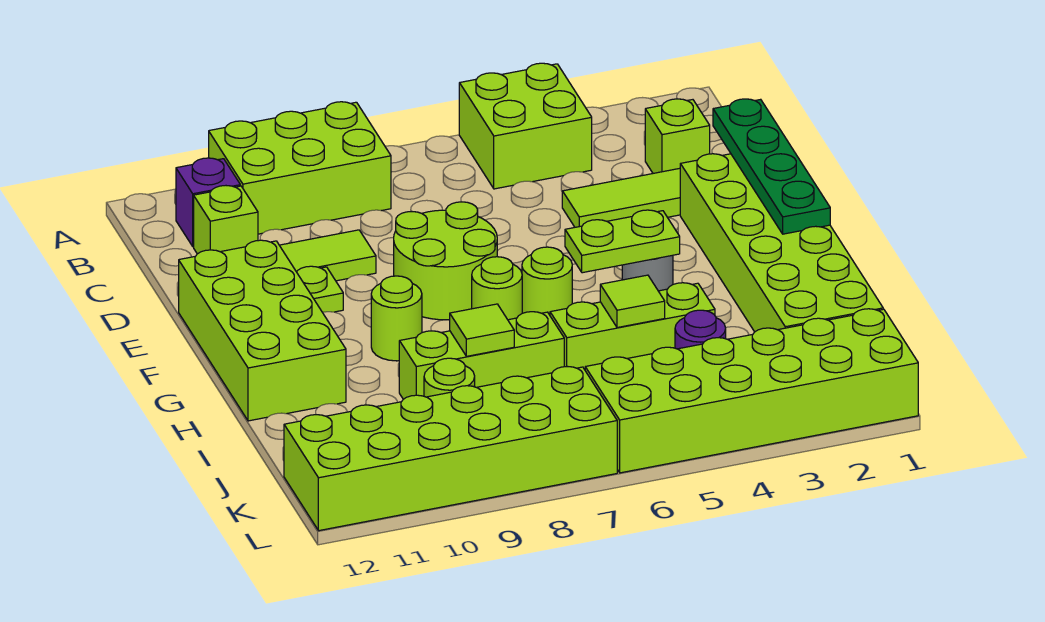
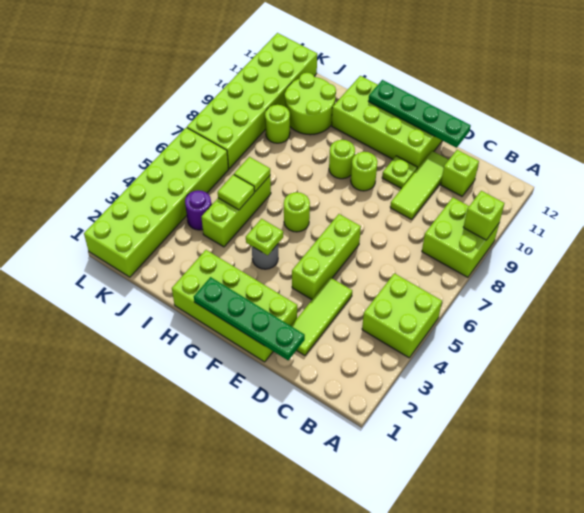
lime 2x3 brick [209,102,391,234] -> lime 2x2 brick [422,198,499,277]
purple 1x1 brick [176,158,240,247] -> none
lime 1x1 brick [645,99,710,173] -> lime 1x1 brick moved to [463,191,504,240]
none -> green 1x4 plate [368,80,471,148]
lime 2x6 brick [680,154,883,332] -> lime 2x4 brick [172,250,297,362]
lime 2x2 round brick [394,202,497,320] -> lime 2x2 round brick moved to [285,73,336,135]
lime 1x2 plate [565,210,680,273] -> lime 1x1 plate [246,219,283,255]
lime 1x1 round brick [472,257,522,320] -> lime 1x1 round brick moved to [351,152,378,191]
lime 1x3 brick [399,312,564,399] -> lime 1x3 brick moved to [292,214,361,299]
lime 1x1 tile [450,304,514,356] -> lime 1x1 tile moved to [234,157,270,192]

